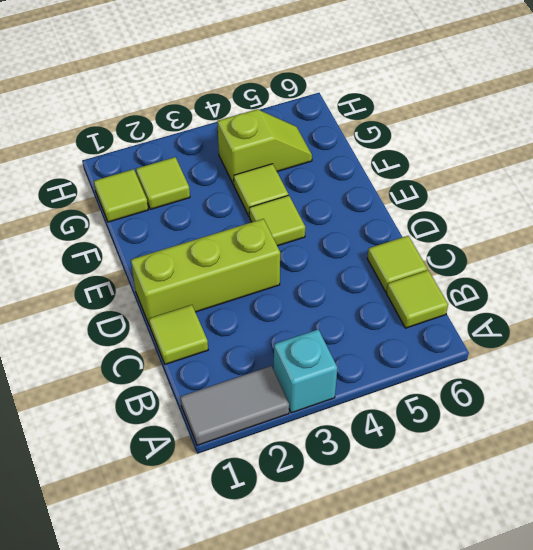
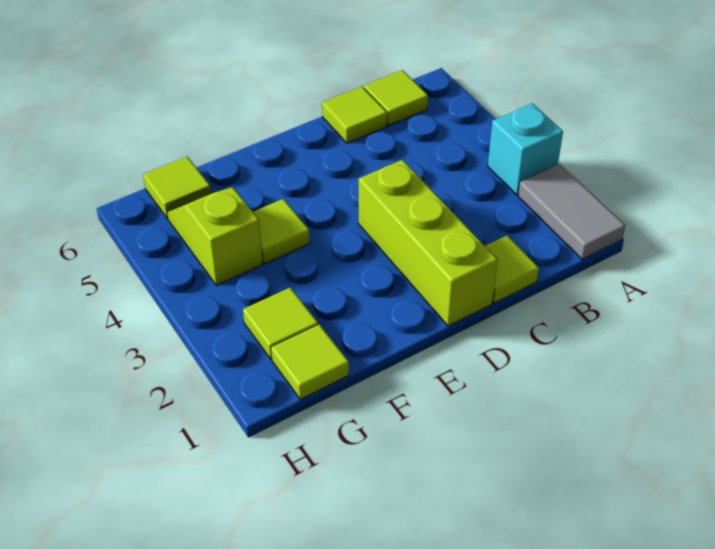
lime 1x1 tile [249,195,305,246] -> lime 1x1 tile moved to [143,157,211,219]

